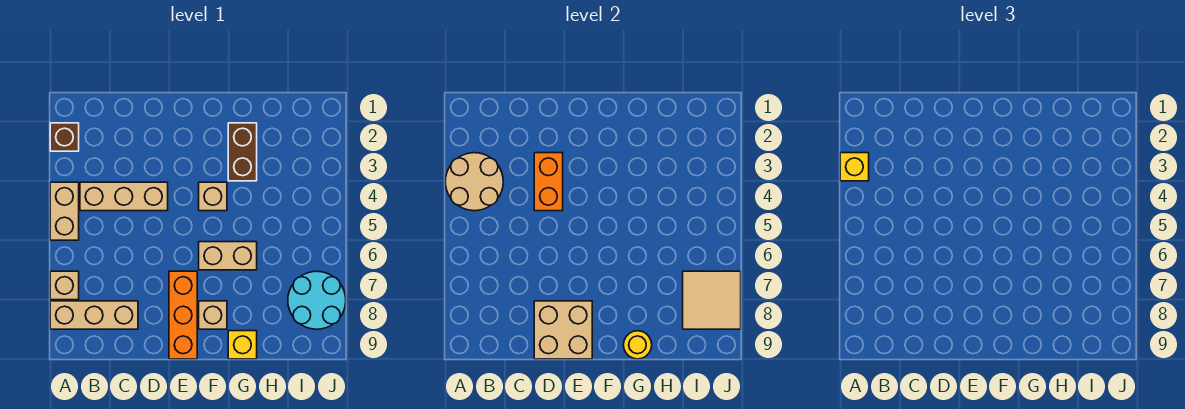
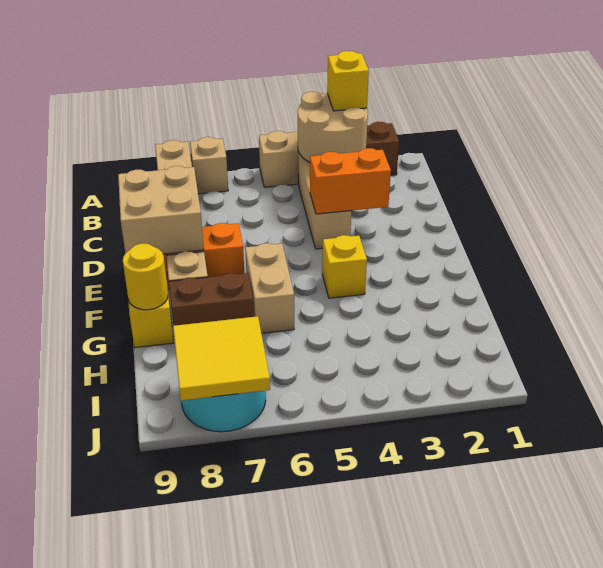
tan 1x1 brick [199,182,227,211] -> yellow 1x1 brick [322,235,367,298]
brown 1x2 brick [228,123,257,181] -> brown 1x2 brick moved to [169,273,254,326]
tan 2x2 tile [683,271,741,329] -> yellow 2x2 tile [173,316,270,401]

